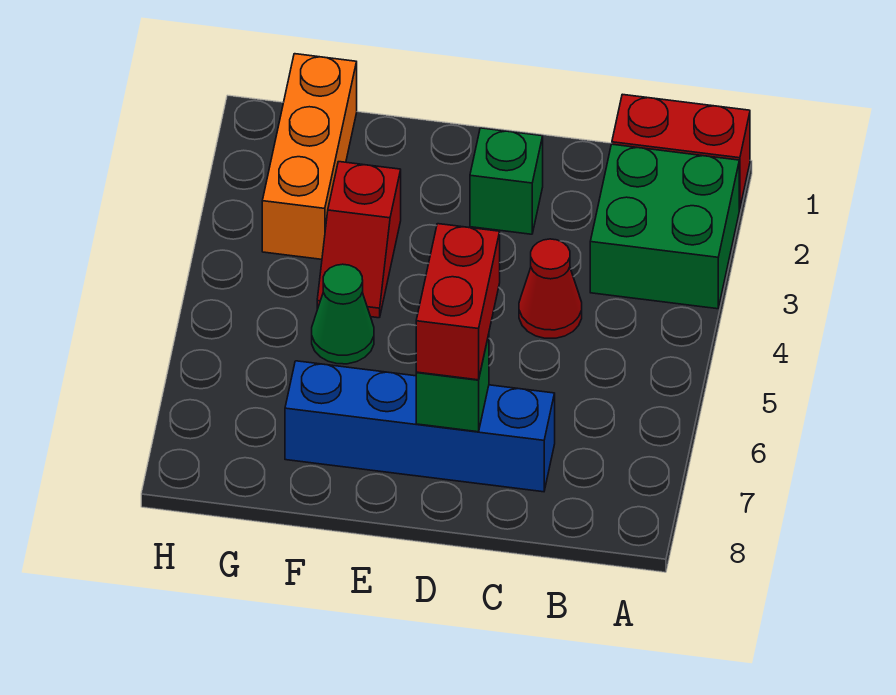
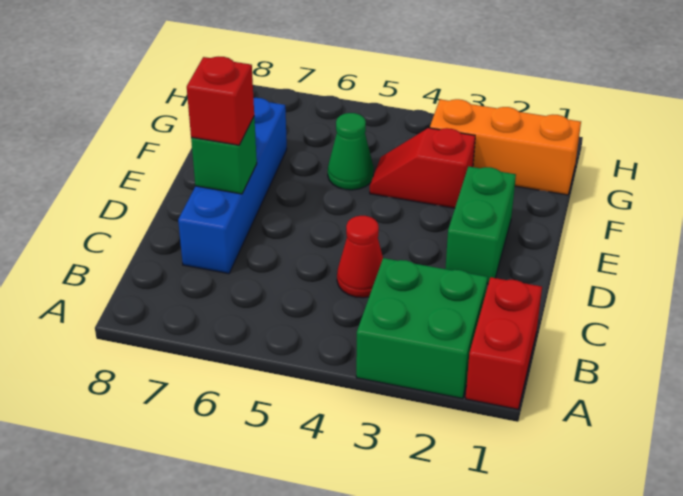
green 1x1 brick [470,128,543,234] -> green 1x2 brick [445,166,516,284]
red 1x2 brick [416,224,500,380] -> red 1x1 brick [187,57,254,145]

